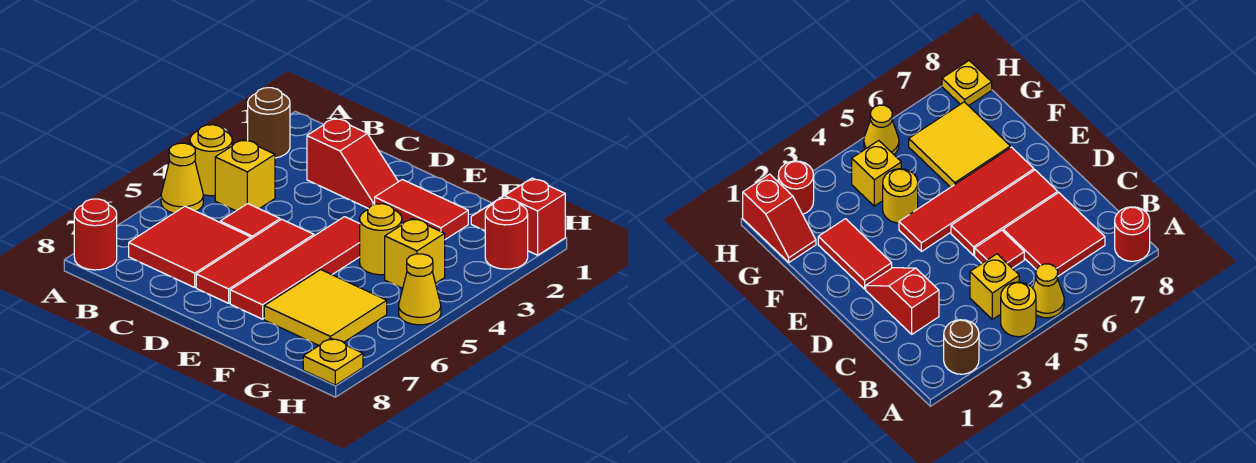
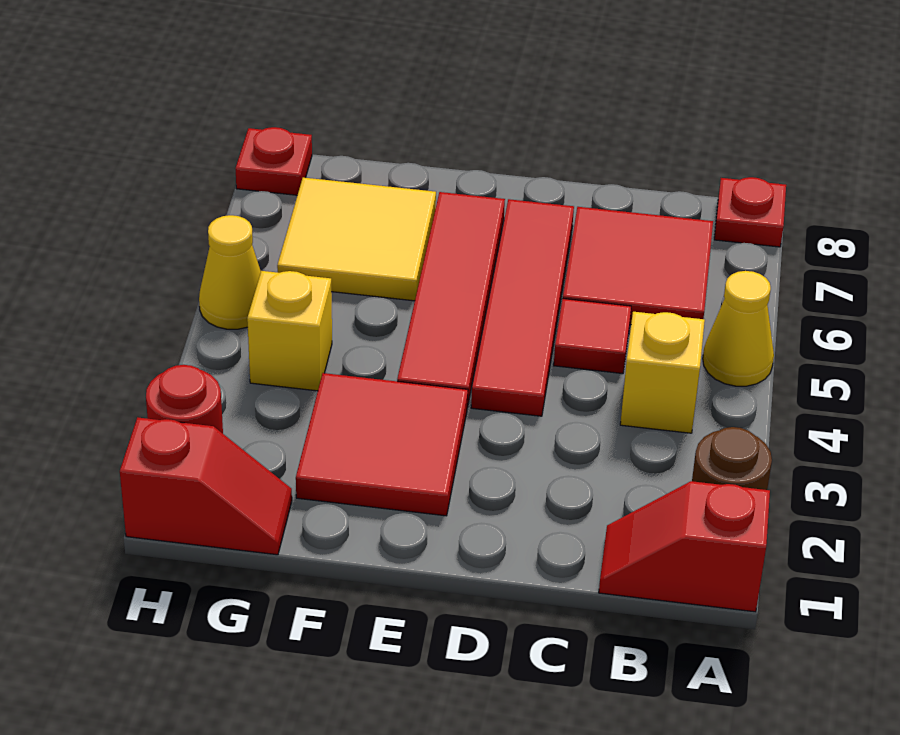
yellow 1x1 round brick [190,125,232,196] -> none
red 1x1 round brick [74,199,117,270] -> red 1x1 plate [714,177,786,247]
red 1x2 slope [307,118,398,209] -> red 1x2 slope moved to [599,481,770,612]
red 1x3 tile [196,219,314,303] -> red 1x4 tile [471,199,574,416]
red 1x2 tile [375,180,468,239] -> red 2x2 tile [296,373,468,516]
yellow 1x1 round brick [360,204,402,275] -> none
yellow 1x1 plate [303,338,363,385] -> red 1x1 plate [235,127,312,195]

